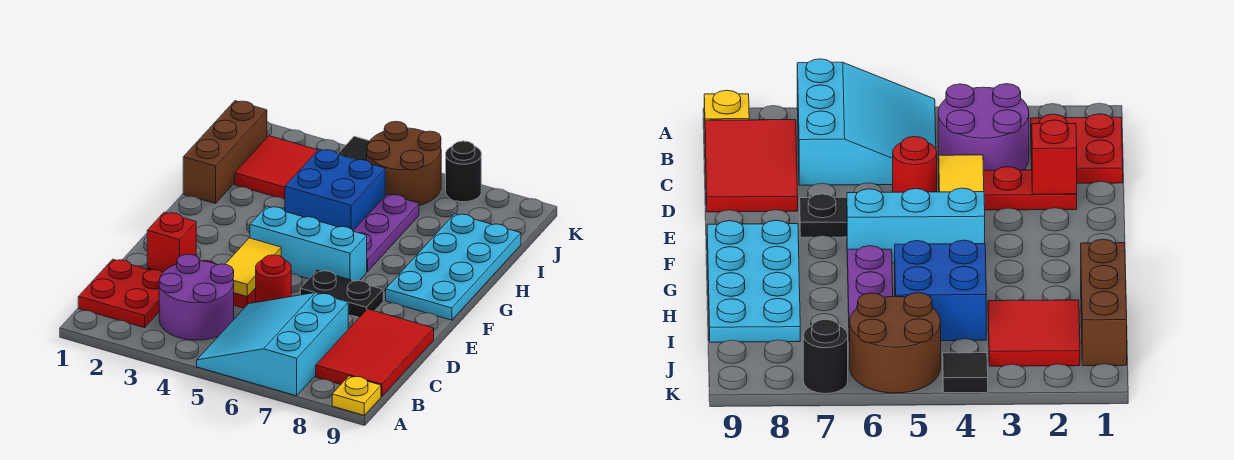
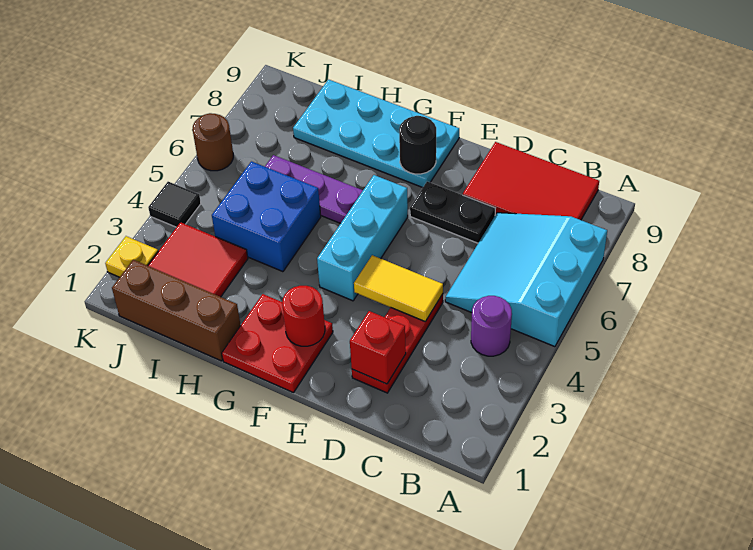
cyan 3x3 slope [197,293,348,396] -> cyan 3x3 slope turned to [445,213,607,347]
yellow 1x1 plate [332,376,381,415] -> yellow 1x1 plate moved to [105,236,158,277]
red 2x2 plate [78,259,163,328] -> red 2x2 plate moved to [222,294,333,393]
purple 2x2 round brick [159,254,234,340] -> purple 1x1 round brick [471,296,512,356]
red 1x1 round brick [256,255,291,302] -> red 1x1 round brick moved to [282,286,325,346]
black 1x2 plate [300,270,383,317] -> black 1x2 plate turned to [410,182,495,243]
brown 2x2 round brick [367,121,441,205] -> brown 1x1 round brick [192,113,233,171]
black 1x1 round brick [446,141,481,202] -> black 1x1 round brick moved to [399,116,436,174]

